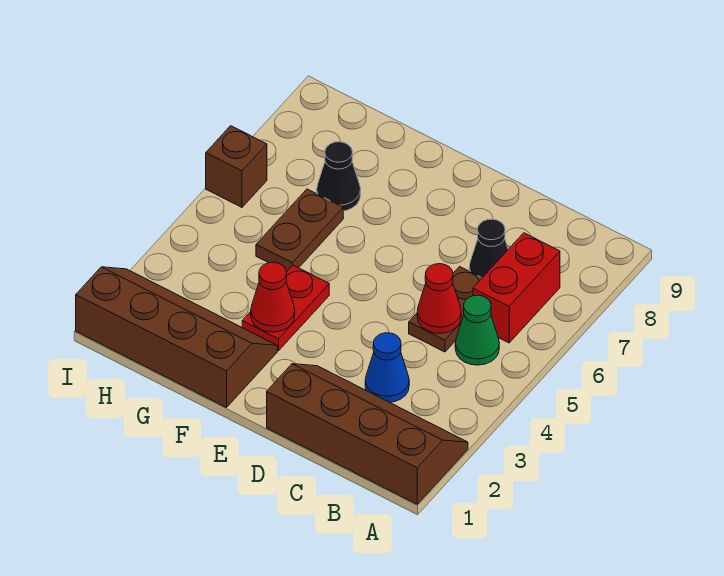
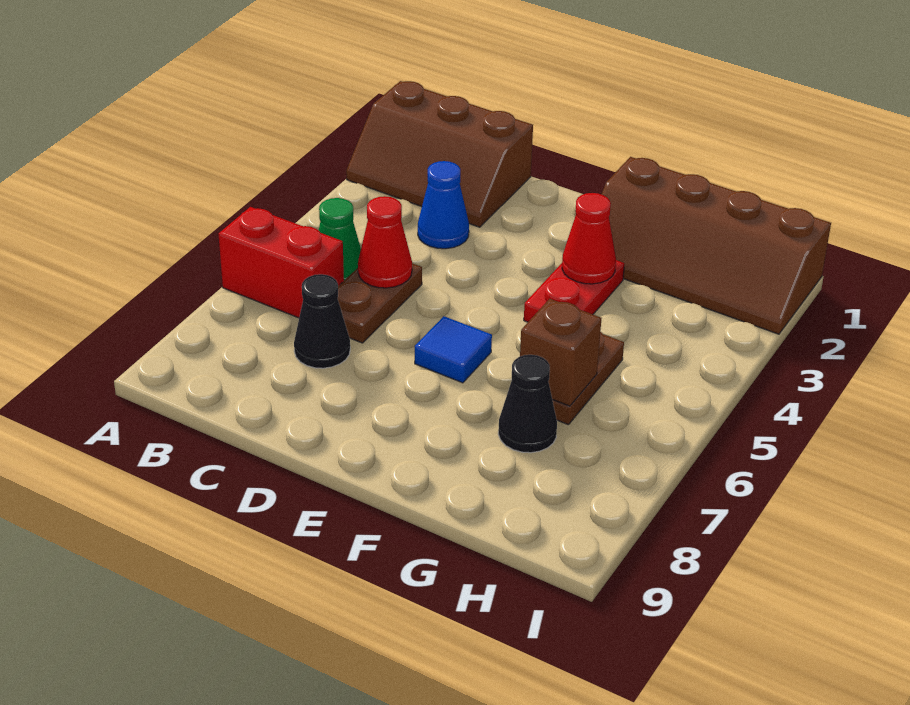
brown 2x4 slope [267,364,468,504] -> brown 2x3 slope [346,81,533,227]
red 1x2 brick [473,233,560,343] -> red 1x2 brick turned to [218,207,344,318]
none -> blue 1x1 tile [415,316,492,383]
brown 1x1 brick [206,126,267,207] -> brown 1x1 brick moved to [520,299,602,406]

